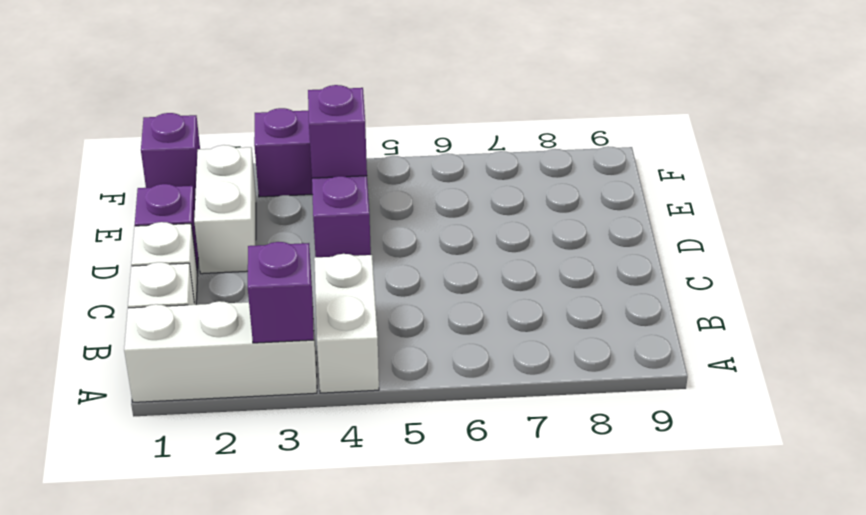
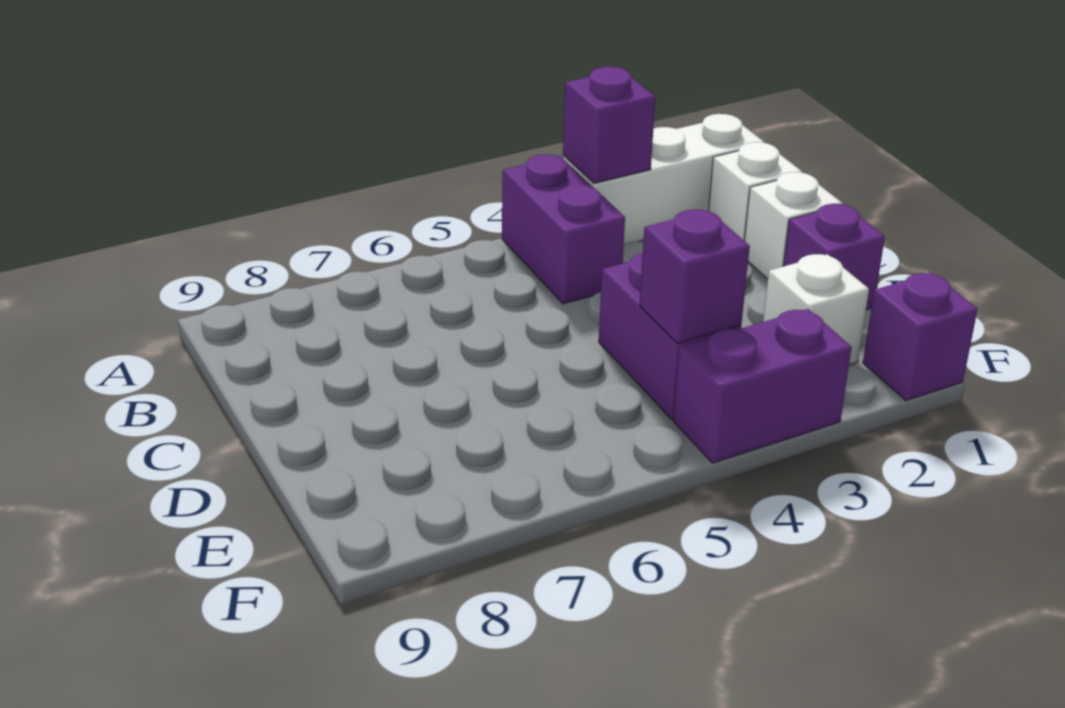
white 1x2 brick [314,254,379,393] -> purple 1x2 brick [502,154,625,304]
white 1x2 brick [194,145,256,274] -> white 1x1 brick [763,254,869,365]

